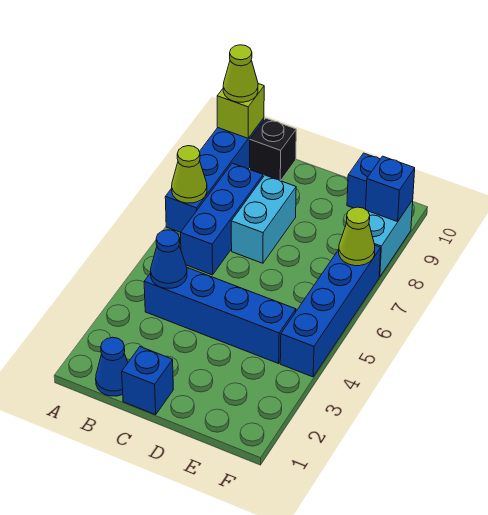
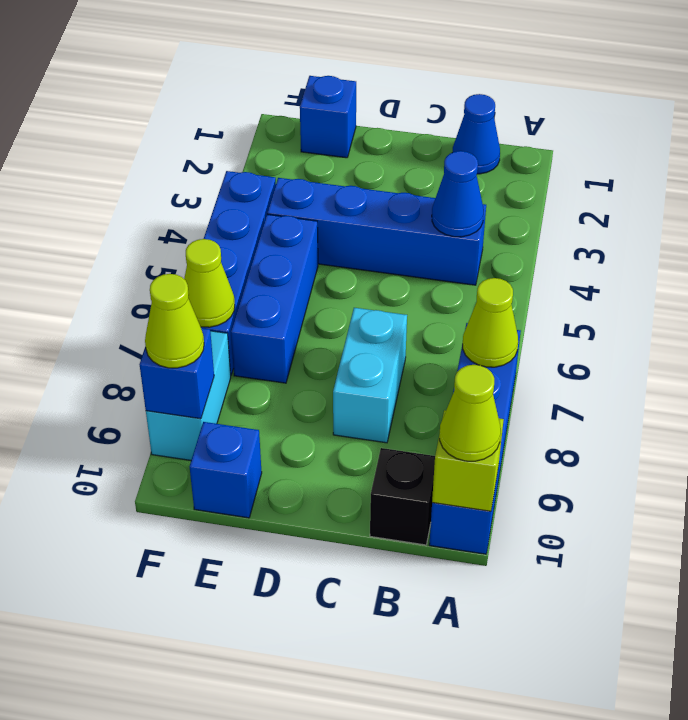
blue 1x3 brick [181,163,263,275] -> blue 1x3 brick moved to [231,214,318,383]
blue 1x1 brick [122,347,173,415] -> blue 1x1 brick moved to [300,76,356,158]
none -> lime 1x1 cone [145,274,204,368]

